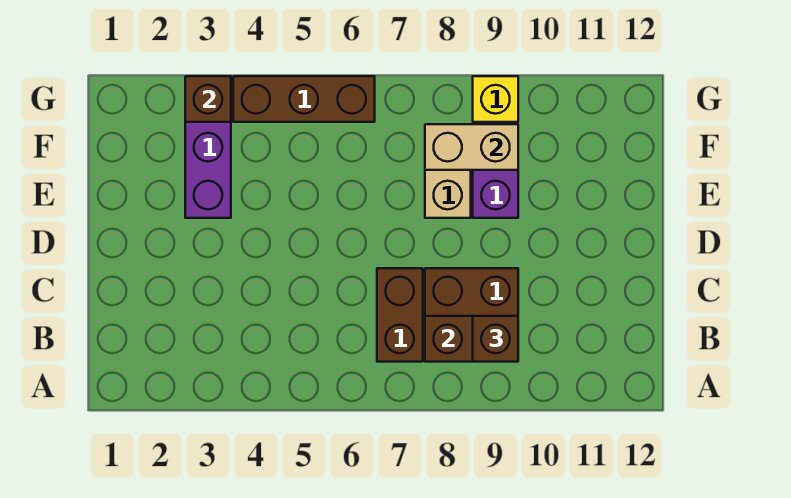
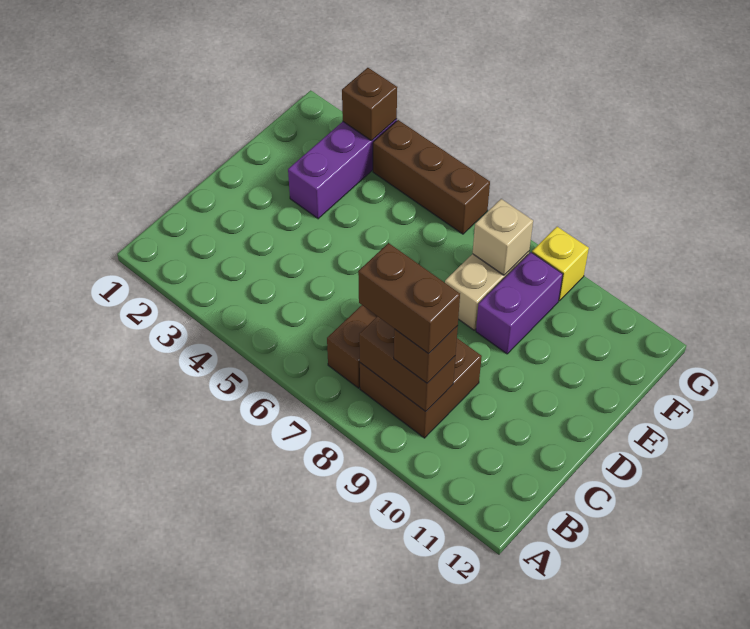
none -> brown 1x2 brick [358,243,460,354]
tan 1x2 brick [425,124,518,170] -> tan 1x1 brick [473,199,533,275]

